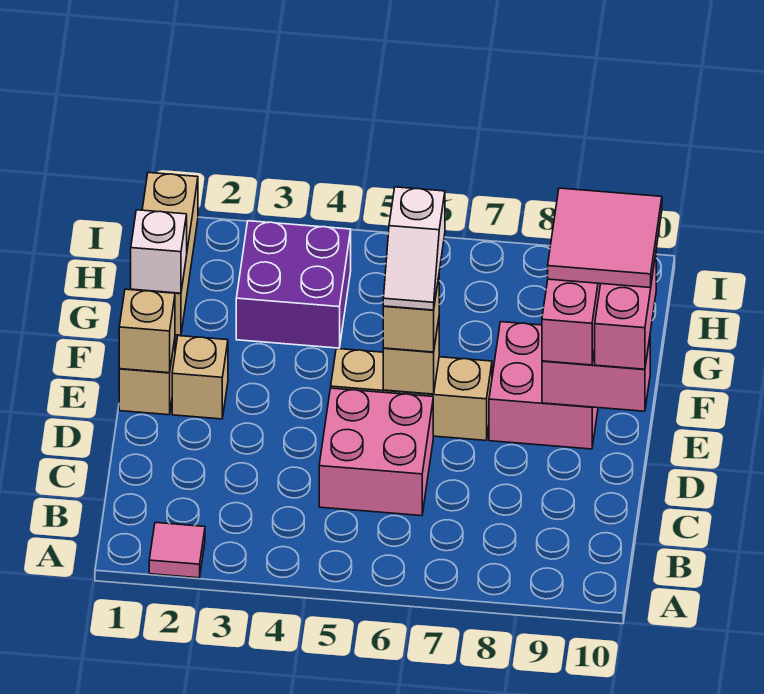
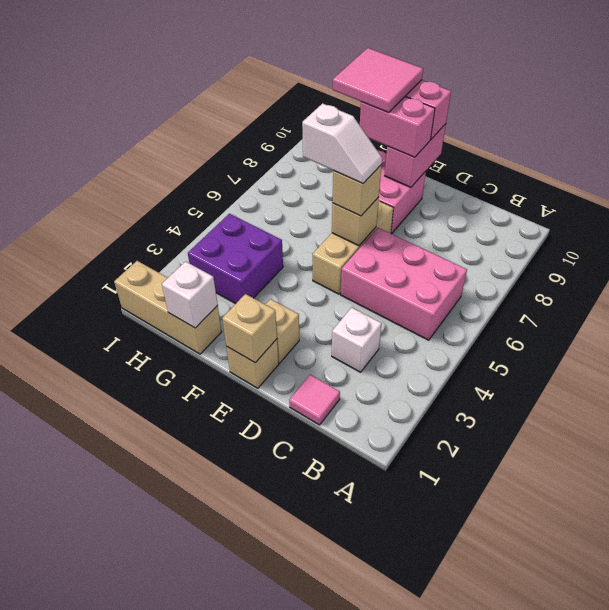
pink 1x1 tile [149,522,205,578] -> pink 1x1 tile moved to [289,375,340,425]
none -> white 1x1 brick [332,308,382,372]
pink 2x2 brick [319,388,433,516] -> pink 2x3 brick [341,228,467,340]

